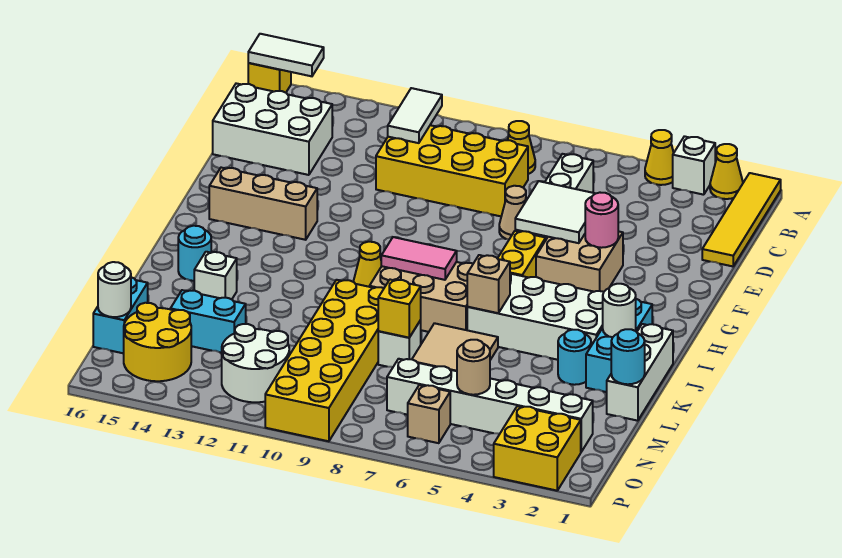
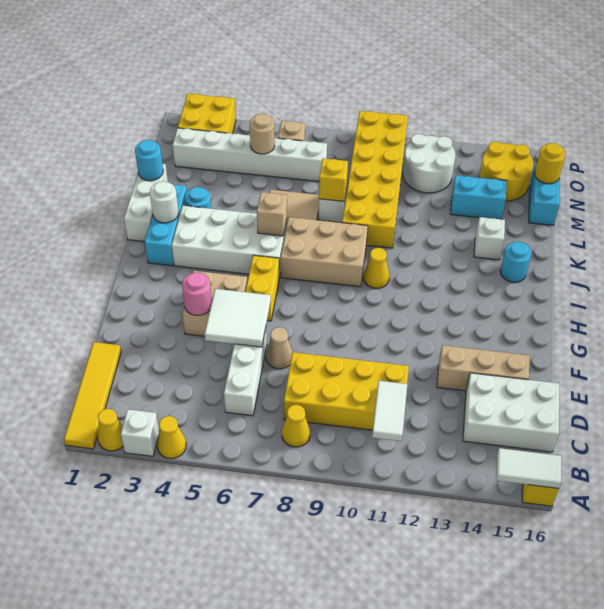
tan 1x3 brick [209,168,317,240] -> tan 1x3 brick moved to [437,345,529,391]
pink 1x2 tile [381,237,457,280] -> none
white 1x1 round brick [98,262,131,317] -> yellow 1x1 round brick [535,143,566,184]

